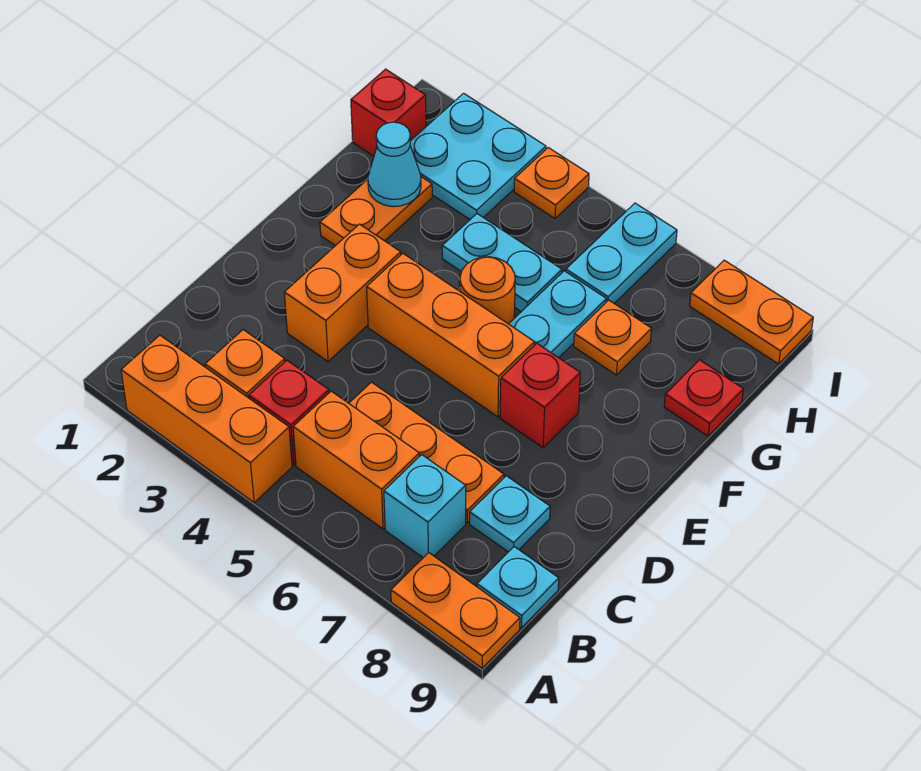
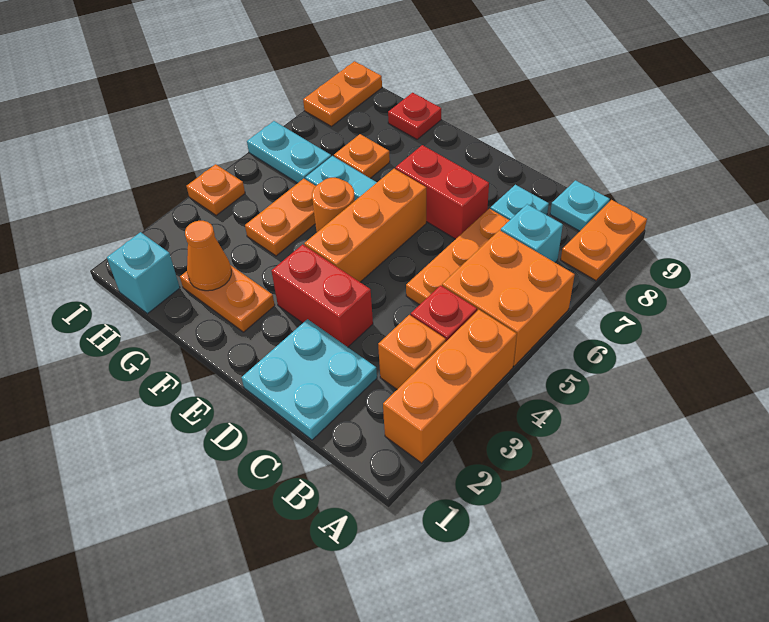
orange 1x2 brick [293,391,420,529] -> orange 2x2 brick [442,230,575,366]
orange 1x2 brick [284,224,401,362] -> red 1x2 brick [272,244,373,347]
red 1x1 brick [500,343,580,448] -> red 1x2 brick [395,145,489,239]
cyan 1x1 cone [368,122,421,207] -> orange 1x1 cone [185,221,231,291]
cyan 1x2 plate [442,214,562,312] -> orange 1x2 plate [245,179,316,256]
red 1x1 brick [351,69,426,156] -> cyan 1x1 brick [107,232,180,314]
cyan 2x2 plate [410,93,546,219] -> cyan 2x2 plate moved to [241,319,377,440]

